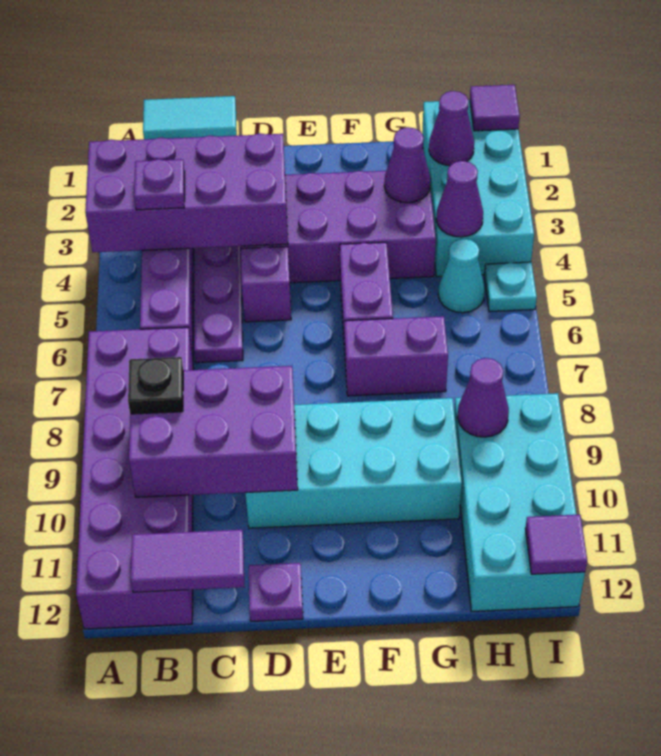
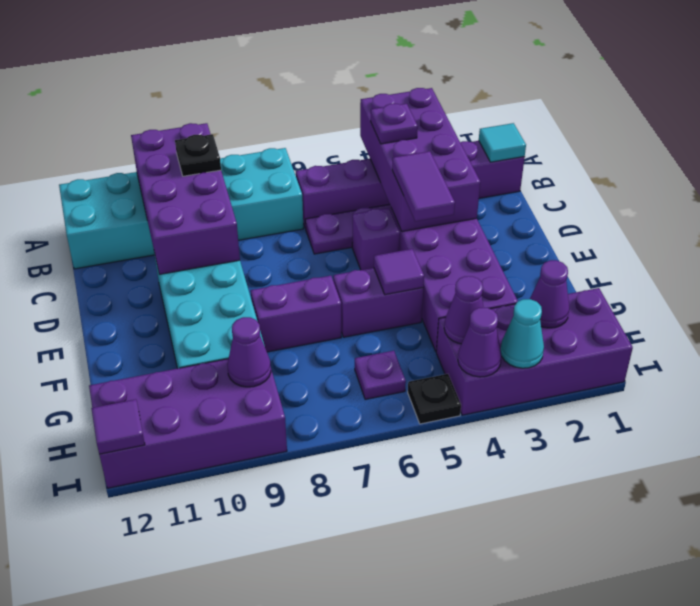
purple 2x6 brick [76,327,193,629] -> cyan 2x6 brick [59,148,303,269]
cyan 1x2 tile [143,96,237,139] -> cyan 1x1 tile [479,123,526,162]
purple 2x3 brick [129,366,298,497] -> purple 2x4 brick [131,123,240,275]
purple 1x2 tile [131,530,244,592] -> purple 1x2 tile moved to [392,151,455,221]
purple 1x1 plate [249,563,303,621] -> purple 1x1 plate moved to [355,351,406,400]
purple 1x2 brick [345,316,448,396] -> purple 1x2 brick turned to [251,276,341,352]
purple 1x1 cone [384,127,430,203] -> purple 1x1 cone moved to [458,308,501,377]
cyan 2x4 brick [422,100,534,277] -> purple 2x4 brick [436,288,633,415]
cyan 1x1 cone [438,239,485,313] -> cyan 1x1 cone moved to [501,299,544,368]
cyan 2x4 brick [454,393,585,611] -> purple 2x4 brick [89,359,287,488]
purple 1x1 tile [470,85,520,131] -> purple 1x1 tile moved to [374,249,424,295]
cyan 1x1 plate [485,262,537,312] -> black 1x1 plate [408,374,461,424]

